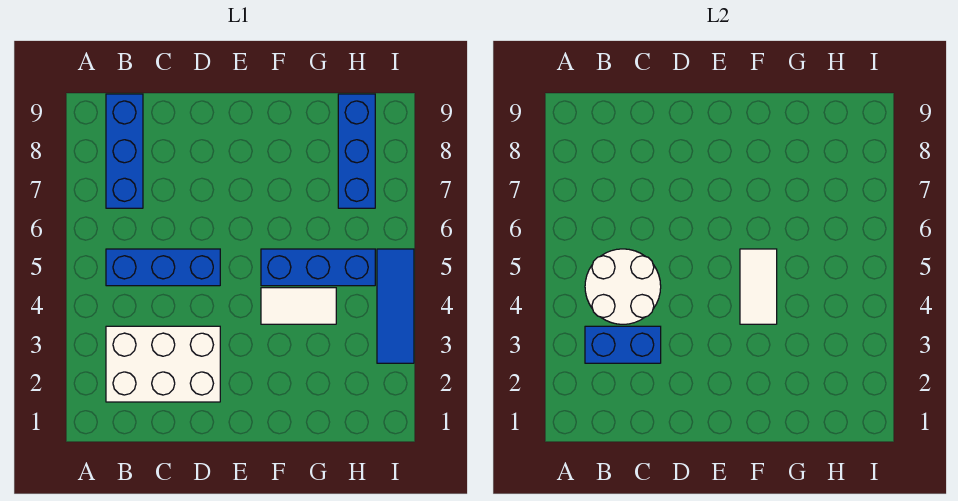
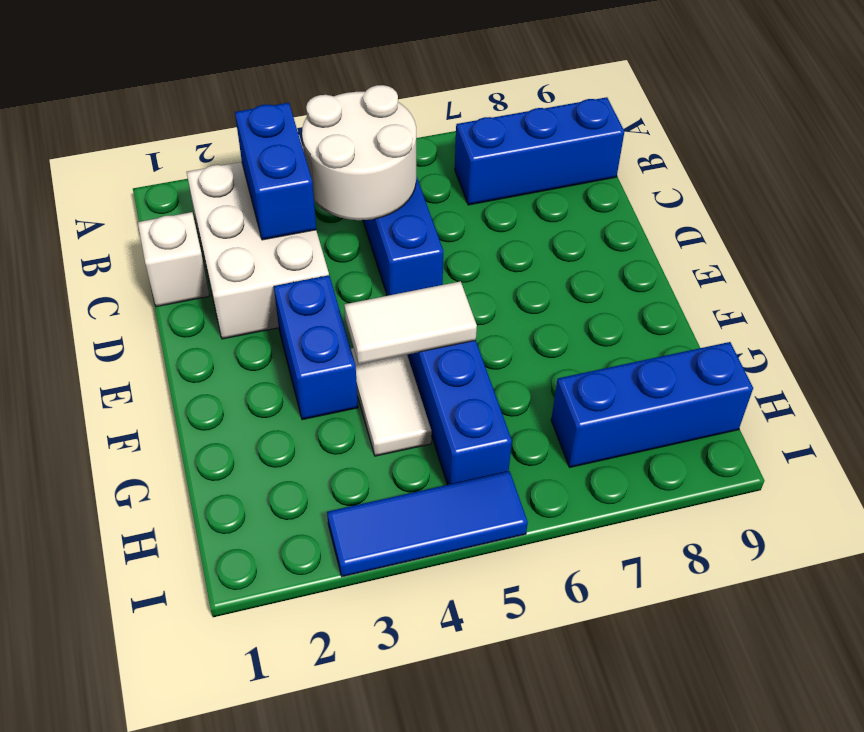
none -> white 1x1 brick [138,212,209,307]
none -> blue 1x2 brick [274,275,358,420]

